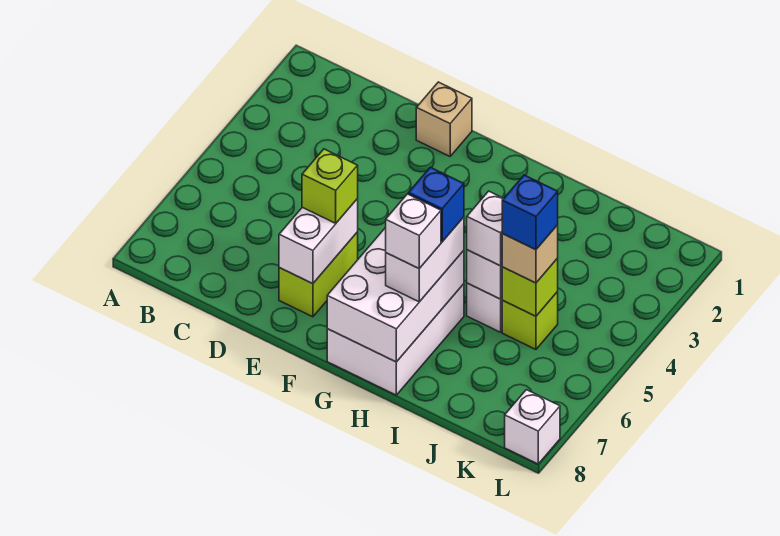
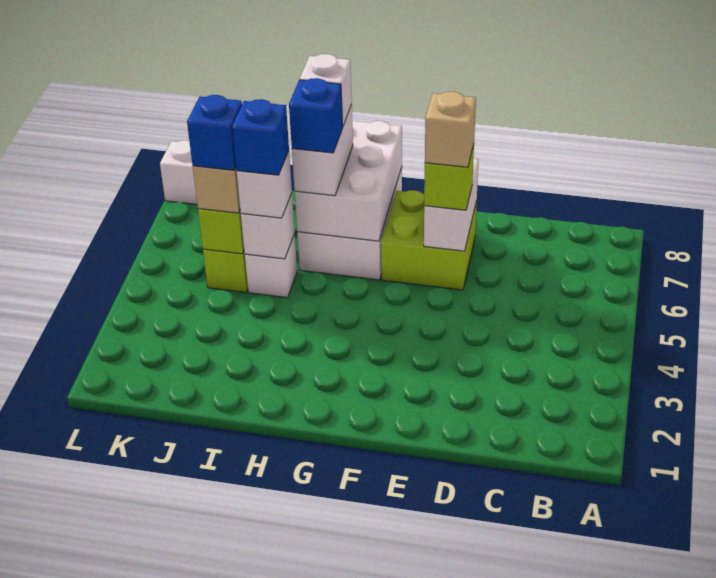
tan 1x1 brick [416,82,472,156] -> tan 1x1 brick moved to [425,92,476,167]
lime 1x2 brick [279,232,358,317] -> lime 2x2 brick [381,190,477,290]
none -> blue 1x1 brick [232,99,289,175]

